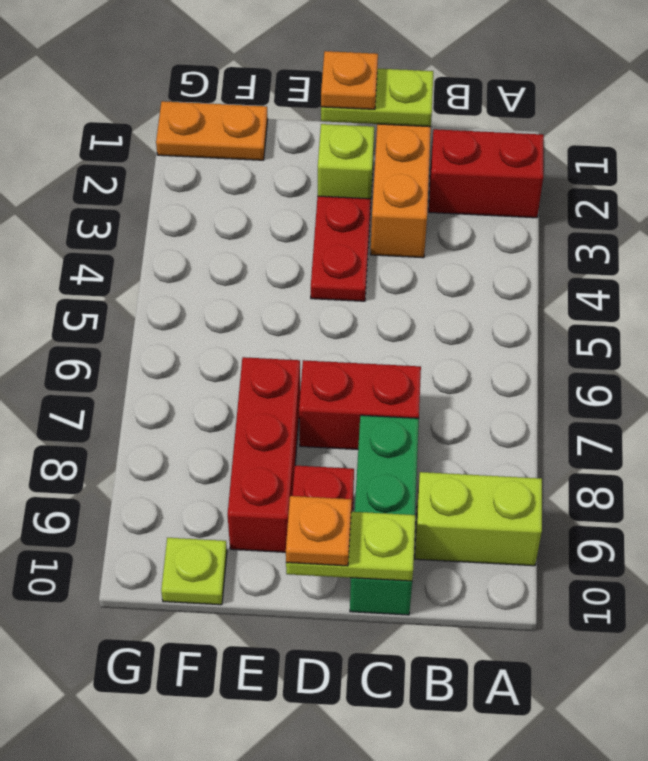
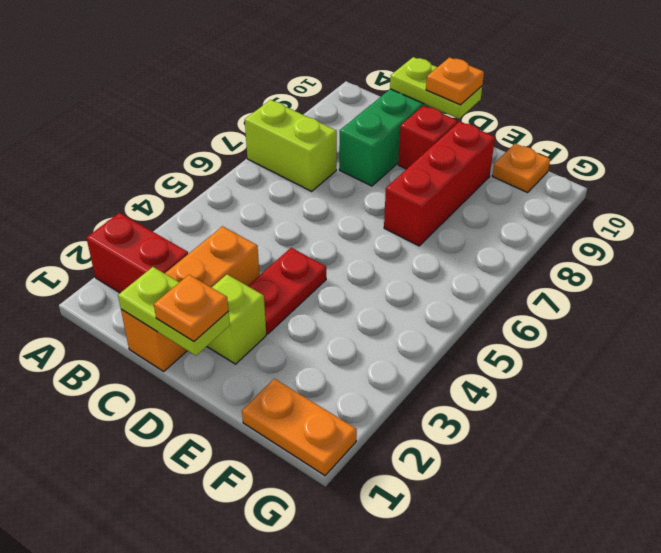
lime 1x2 brick [415,472,542,566] -> lime 1x2 brick moved to [245,100,337,191]
red 1x2 brick [299,360,421,449] -> none
lime 1x1 plate [161,538,227,605] -> orange 1x1 plate [493,144,550,193]

